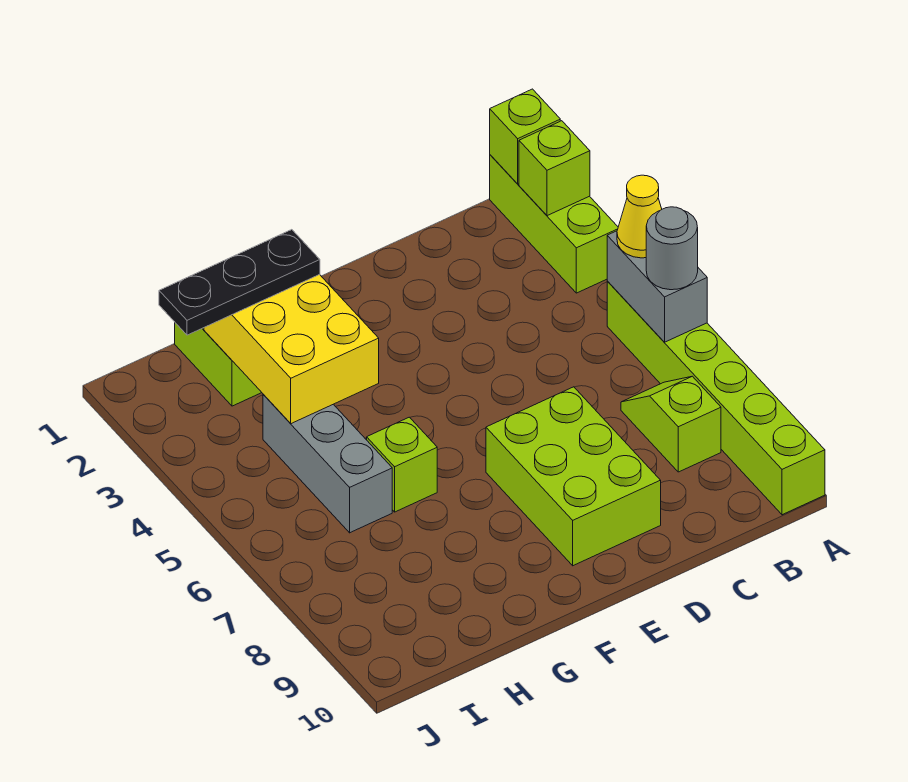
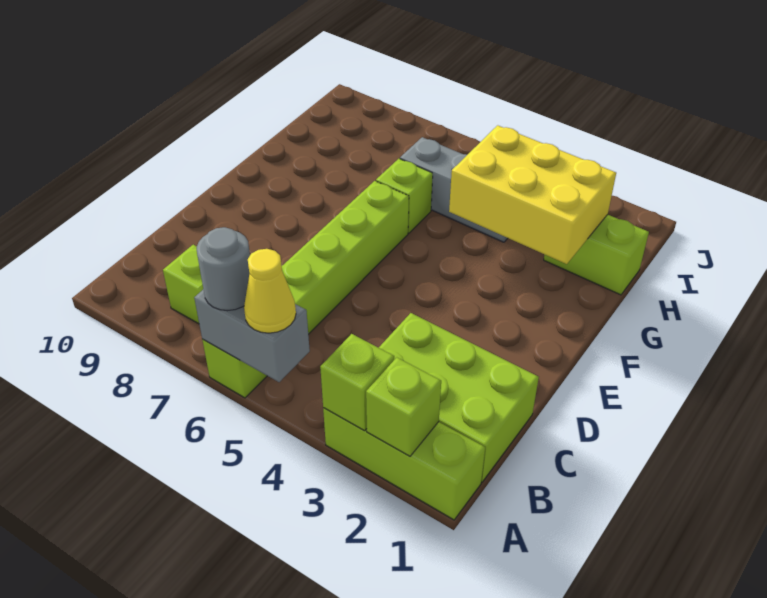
lime 1x1 brick [490,89,560,184] -> lime 1x1 brick moved to [320,334,394,431]
lime 1x6 brick [607,281,825,515] -> lime 1x6 brick turned to [202,181,409,398]
lime 2x3 brick [486,387,661,566] -> lime 2x3 brick moved to [379,313,539,482]
black 1x3 plate [159,230,320,335] -> none

